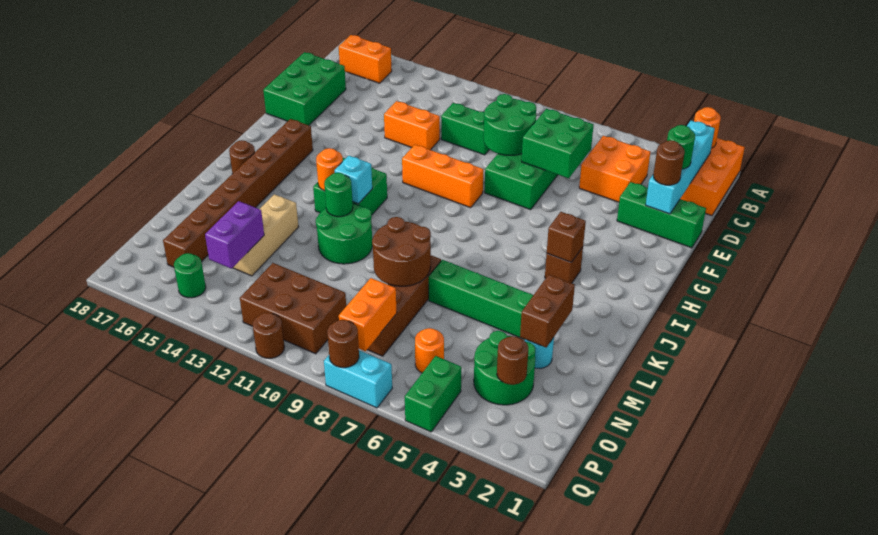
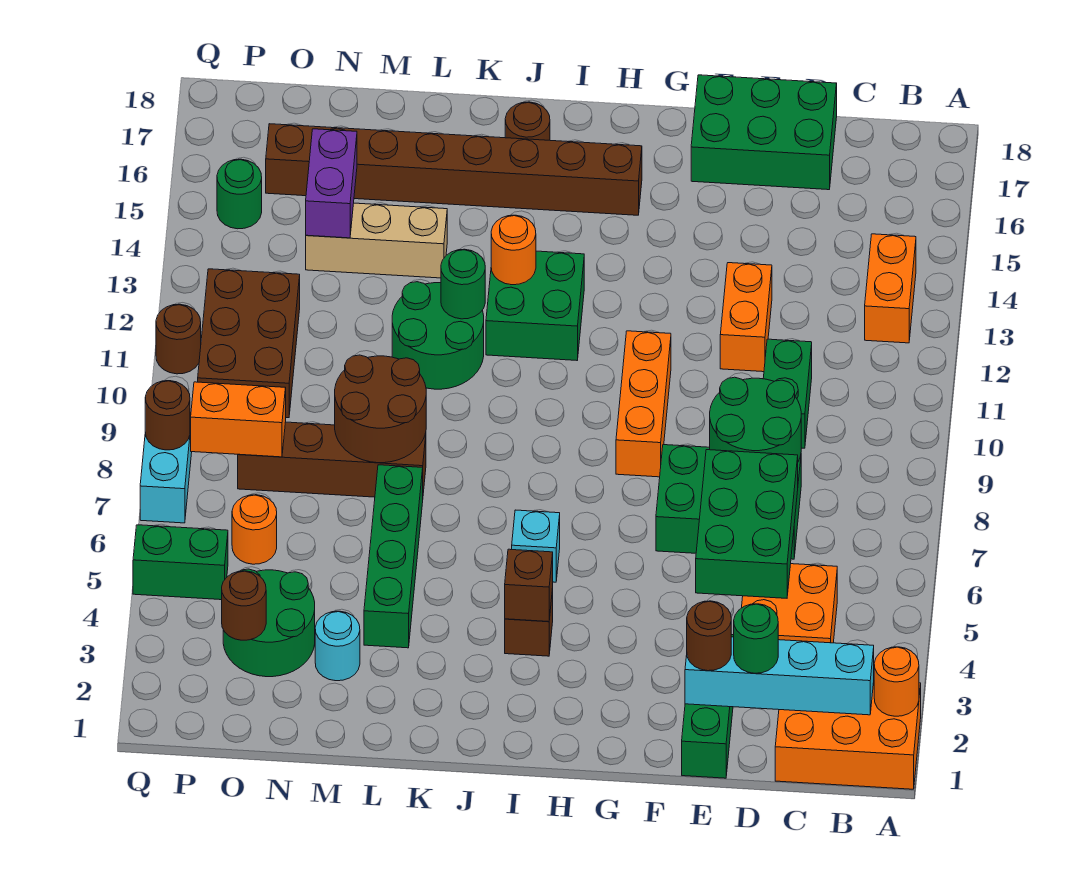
orange 1x2 brick [339,35,392,83] -> orange 1x2 brick moved to [865,234,916,343]
green 2x2 brick [522,109,594,178] -> green 2x3 brick [696,450,798,598]
cyan 1x1 brick [335,156,372,204] -> cyan 1x1 brick moved to [512,510,560,582]
brown 1x2 brick [520,275,575,347] -> none
purple 1x2 brick [205,201,264,269] -> purple 1x2 brick turned to [306,129,357,238]

